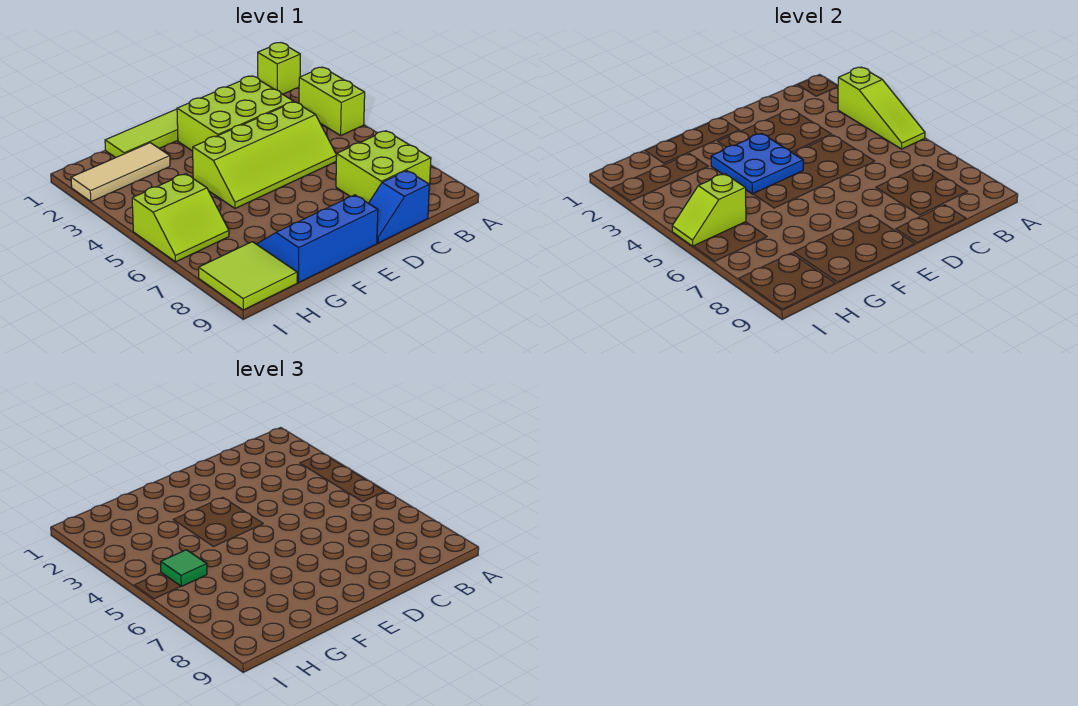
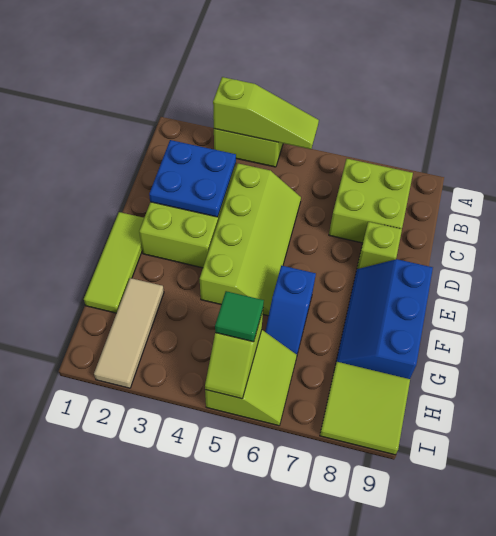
lime 1x1 brick [258,43,300,94] -> lime 1x1 brick moved to [357,222,402,269]
blue 1x2 slope [369,171,429,243] -> blue 1x2 slope moved to [265,266,316,354]
blue 2x2 plate [711,133,803,194] -> blue 2x2 plate moved to [149,140,236,217]

